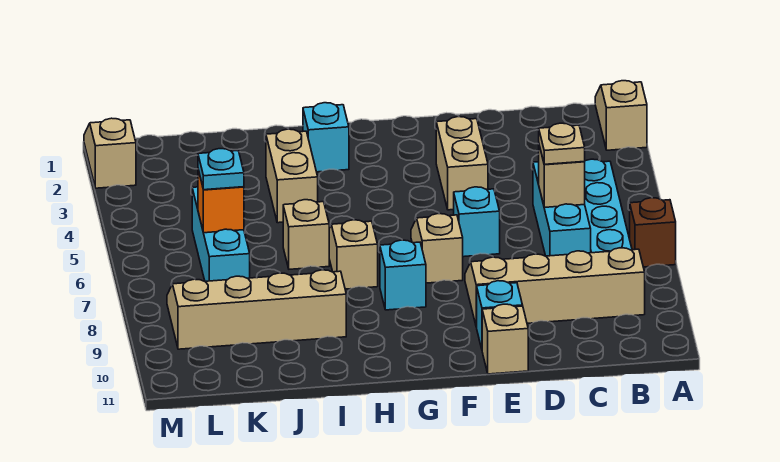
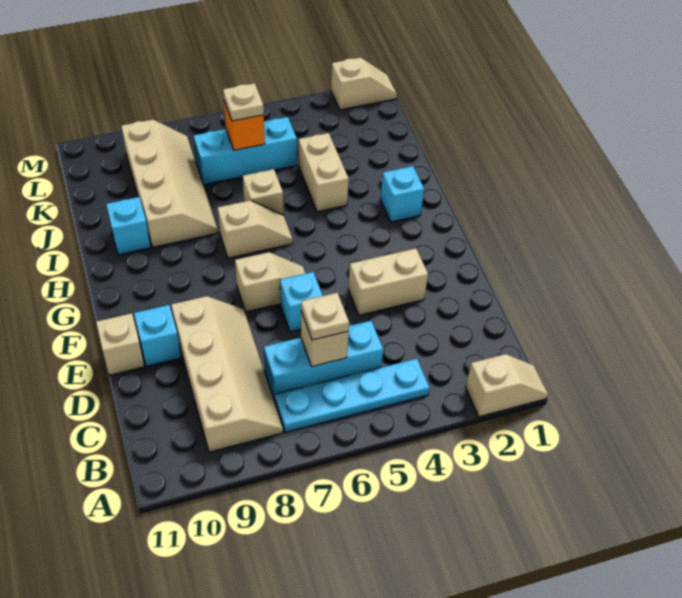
brown 1x1 brick [630,198,676,267] -> none
cyan 1x1 brick [380,240,426,310] -> cyan 1x1 brick moved to [106,197,151,255]
tan 1x2 brick [266,129,318,223] -> tan 1x2 brick turned to [299,133,349,212]
cyan 1x1 plate [198,149,244,190] -> tan 1x1 plate [223,83,264,121]

